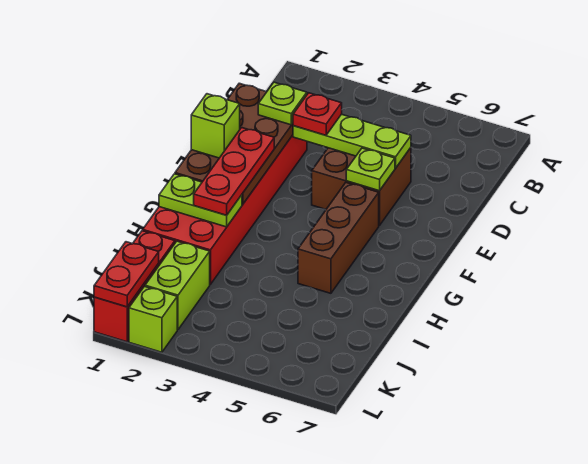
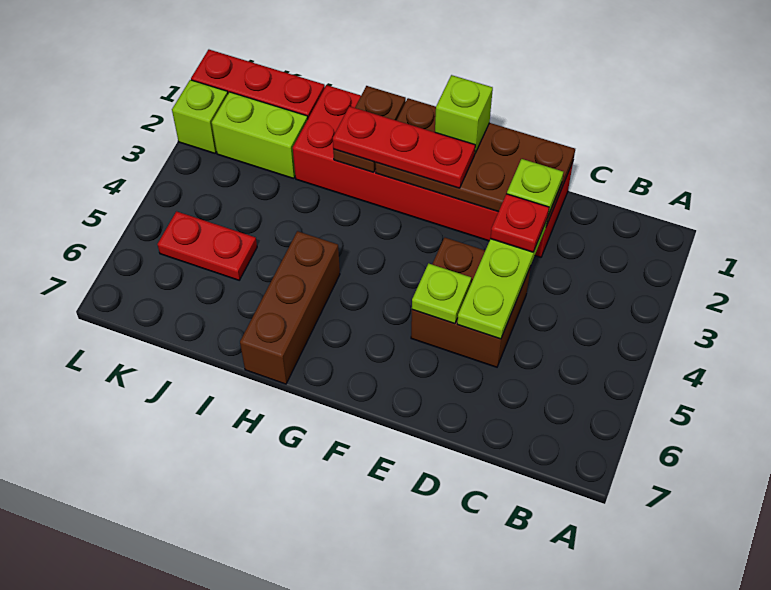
brown 1x3 brick [298,183,379,293] -> brown 1x3 brick turned to [240,231,340,384]
lime 1x2 plate [159,174,242,227] -> brown 1x2 plate [333,86,406,172]
red 1x2 plate [94,242,159,307] -> red 1x2 plate moved to [157,211,257,280]

